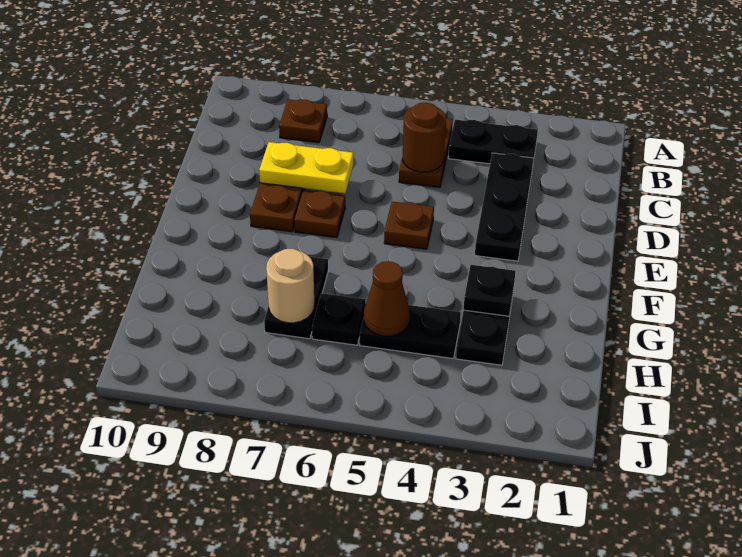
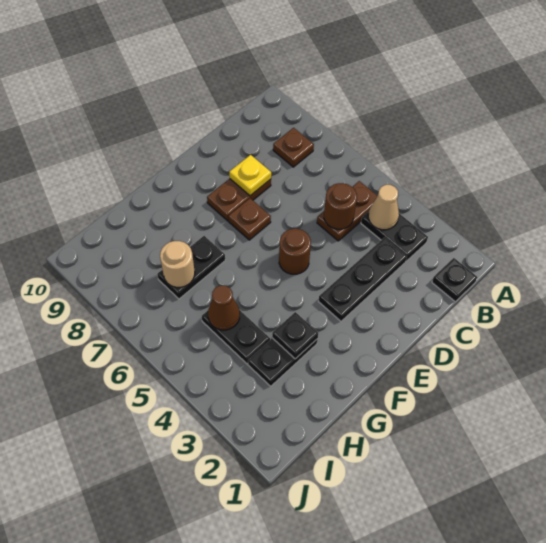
none -> tan 1x1 cone [368,185,399,230]
yellow 1x2 plate [259,142,353,194] -> yellow 1x1 plate [229,155,271,196]
brown 1x1 plate [384,202,434,249] -> brown 1x1 round brick [279,229,311,274]
black 1x1 plate [312,293,366,345] -> black 1x1 plate moved to [432,258,477,302]

